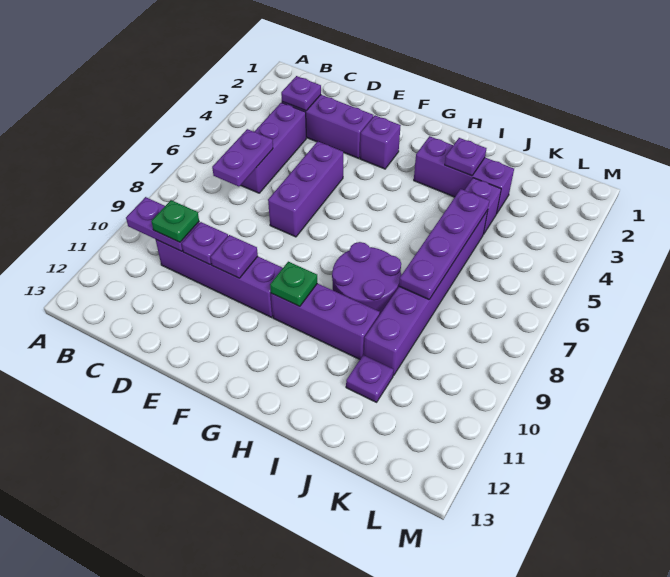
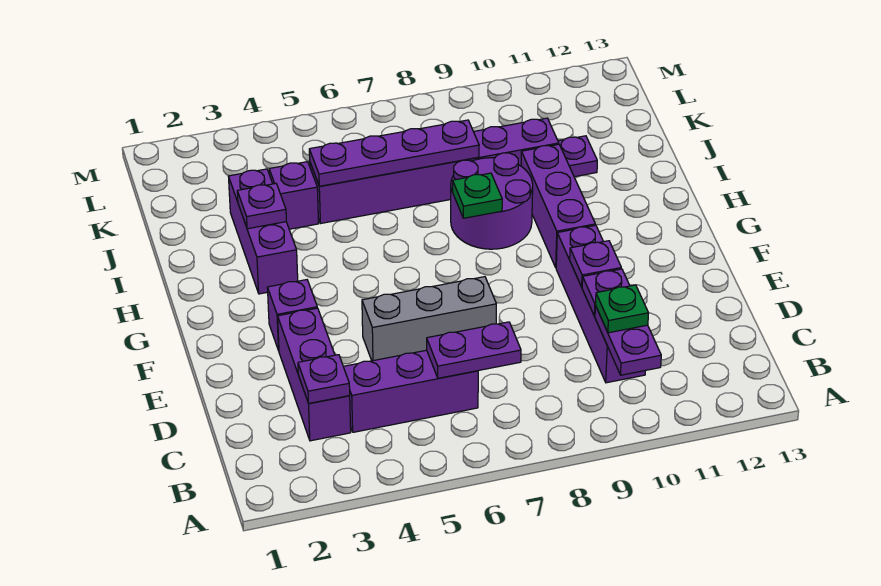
purple 1x3 brick [268,141,343,237] -> grey 1x3 brick [362,277,496,361]
green 1x1 plate [270,262,317,306] -> green 1x1 plate moved to [453,173,502,218]

